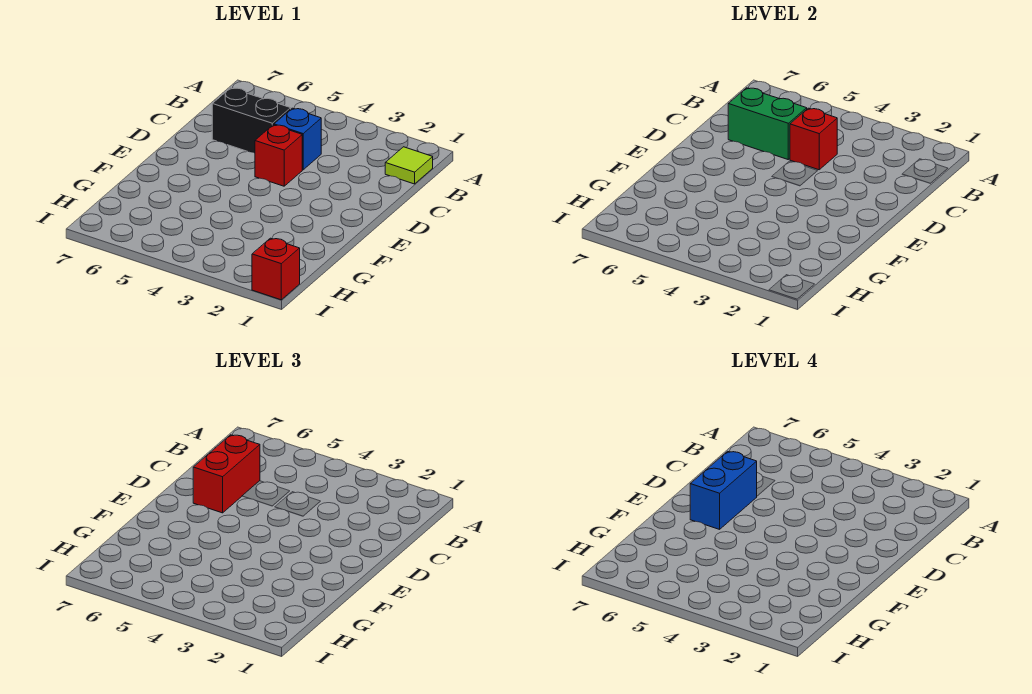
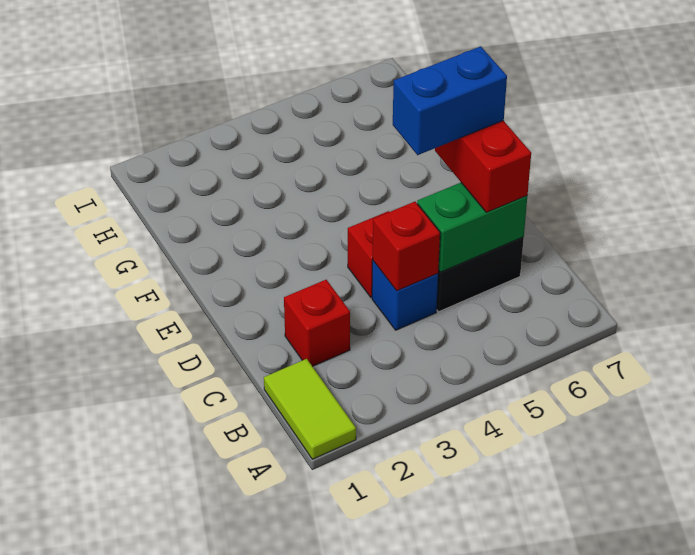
lime 1x1 tile [385,147,433,184] -> lime 1x2 tile [264,359,356,459]
blue 1x2 brick [690,451,757,529] -> blue 1x2 brick turned to [393,46,507,155]
red 1x1 brick [252,238,300,300] -> red 1x1 brick moved to [284,280,350,367]

